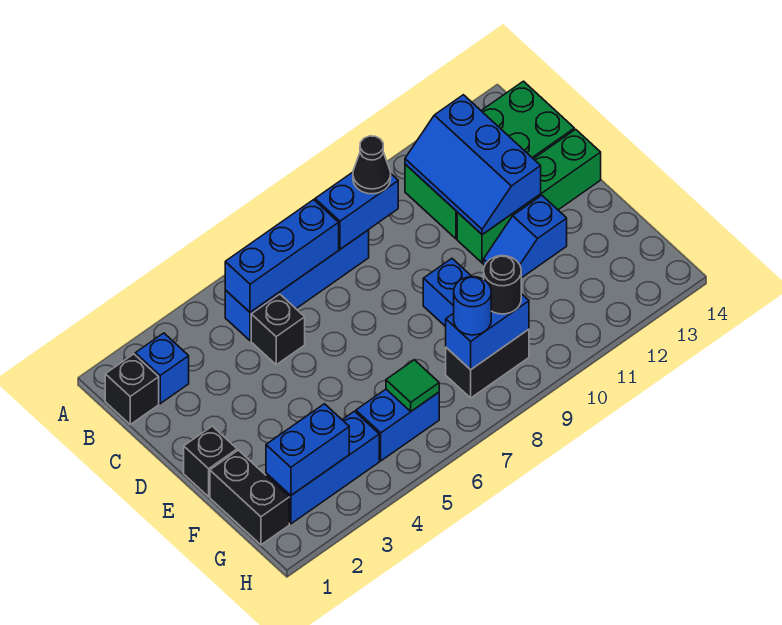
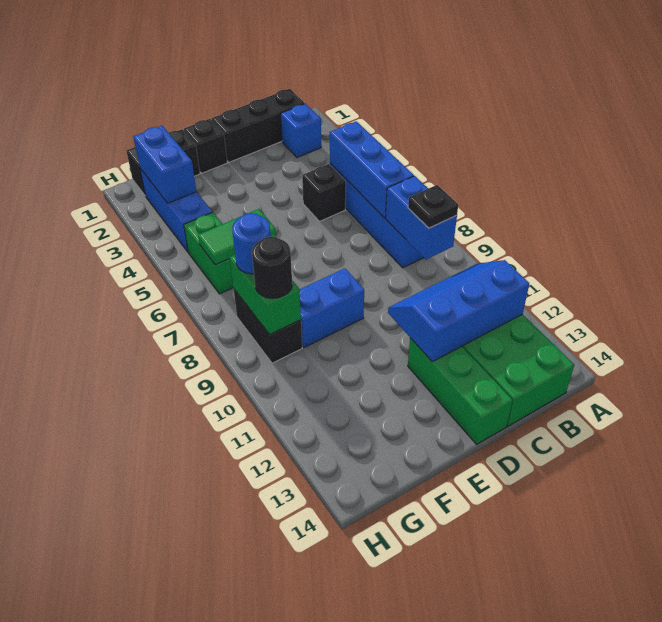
black 1x1 brick [105,354,159,424] -> black 1x3 brick [212,89,305,162]
black 1x1 cone [353,136,391,194] -> black 1x1 plate [408,185,458,228]
green 1x4 brick [457,129,601,263] -> green 1x3 brick [408,338,513,444]
blue 1x2 slope [483,196,567,278] -> none
blue 1x2 brick [356,389,439,461] -> green 1x2 brick [184,212,233,294]
green 1x1 tile [386,360,439,411] -> green 1x2 tile [198,209,276,265]
blue 1x2 brick [446,294,529,370] -> green 1x2 brick [230,255,301,335]

